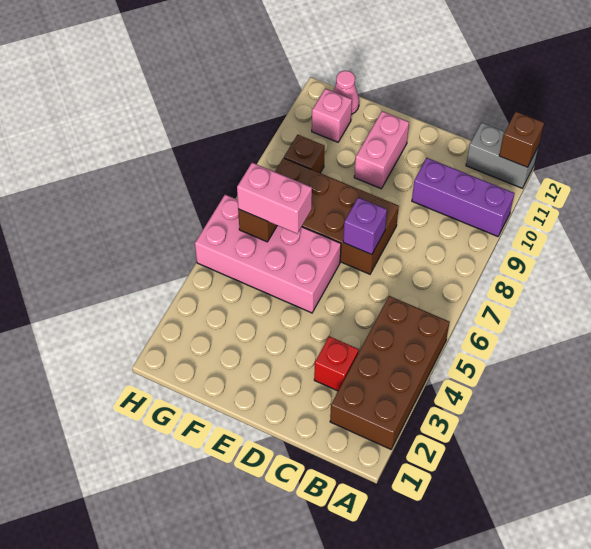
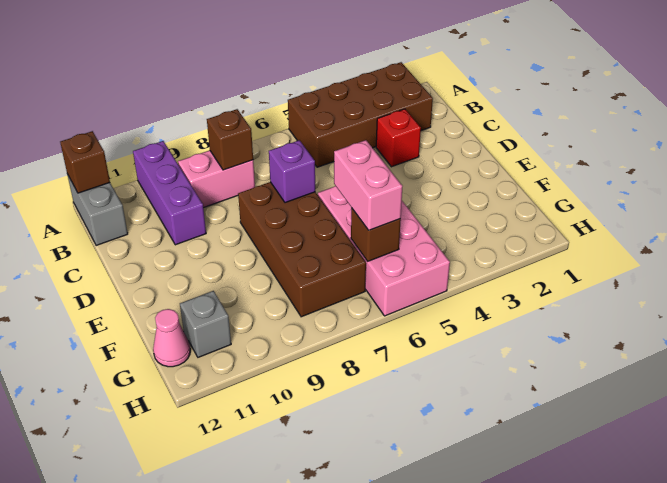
pink 1x2 brick [354,111,409,189] -> pink 1x2 brick moved to [178,150,255,208]
brown 1x1 brick [284,135,325,173] -> brown 1x1 brick moved to [207,109,253,170]
pink 1x1 brick [312,89,352,142] -> grey 1x1 brick [180,291,231,357]

